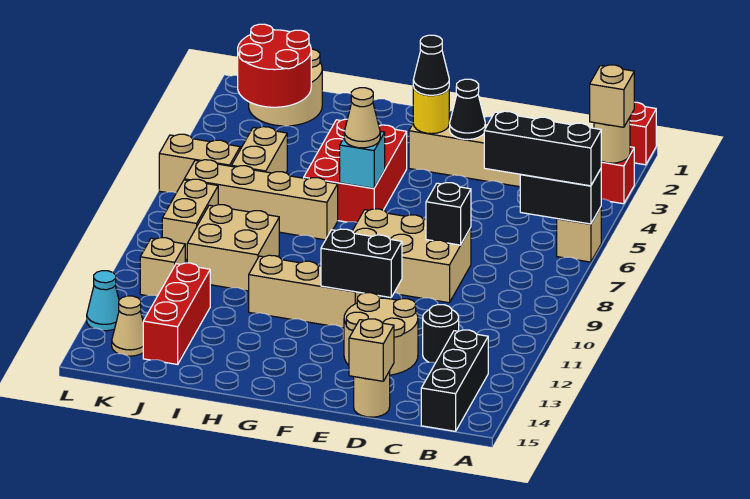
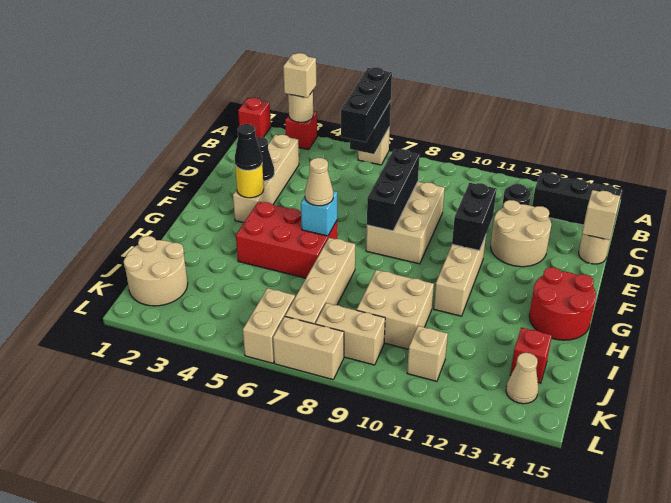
black 1x1 brick [426,183,471,245] -> black 1x3 brick [367,149,420,231]
red 2x2 round brick [238,24,311,107] -> red 2x2 round brick moved to [529,267,596,340]
tan 1x2 brick [231,127,287,173] -> tan 1x2 brick moved to [273,317,344,380]
red 1x3 brick [143,263,210,364] -> red 1x1 brick [510,327,552,383]
cyan 1x1 cone [87,271,119,331] -> none

